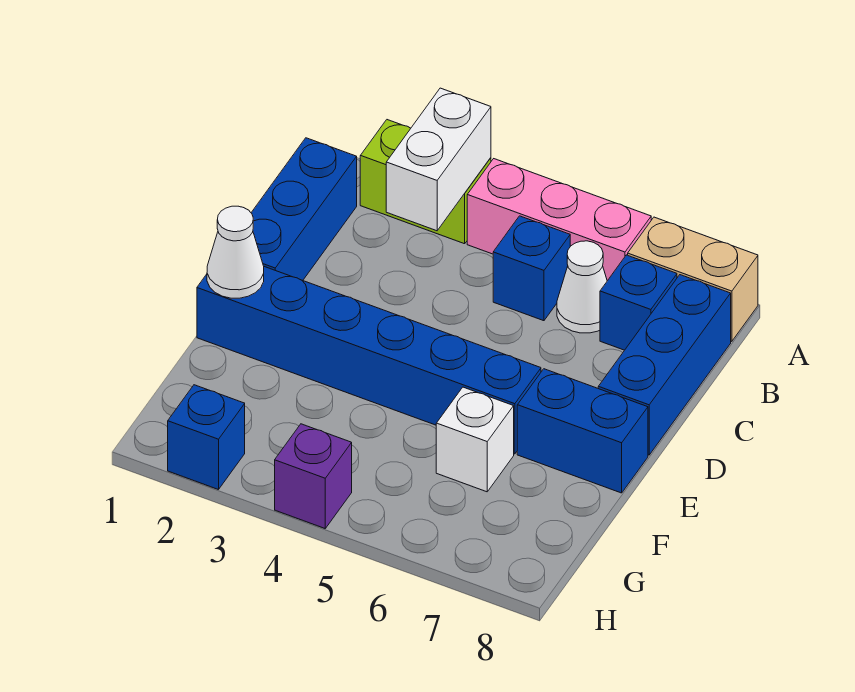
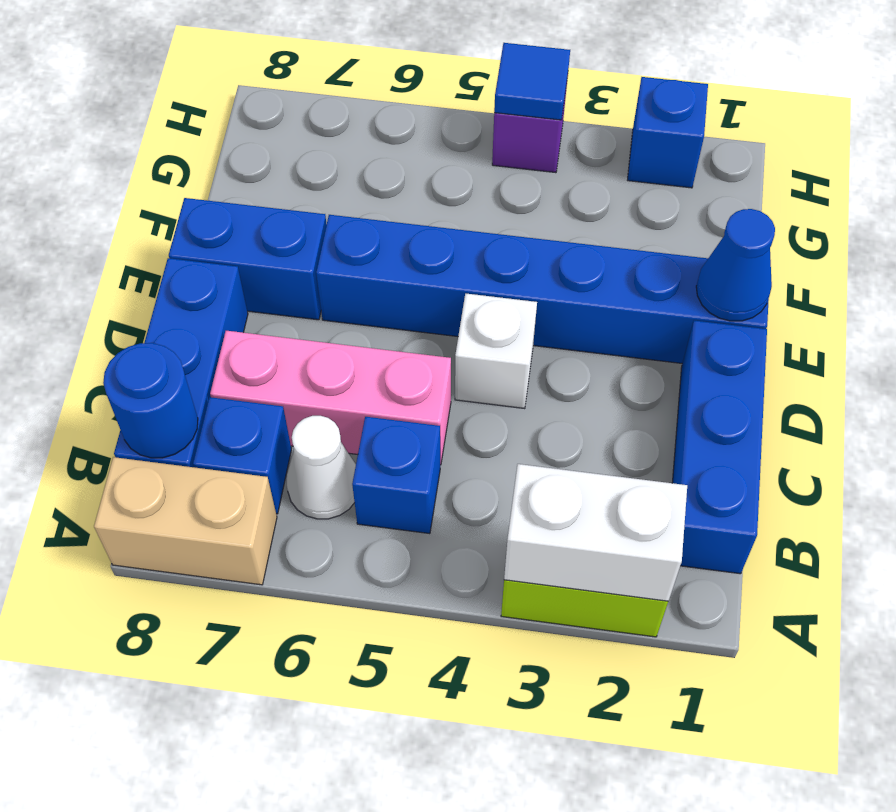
white 1x2 brick [386,88,491,231] -> white 1x2 brick turned to [504,464,687,601]
pink 1x3 brick [467,159,651,281] -> pink 1x3 brick moved to [210,331,451,465]
none -> blue 1x1 round brick [103,343,198,458]
white 1x1 cone [207,206,264,298] -> blue 1x1 cone [696,209,775,321]
white 1x1 brick [436,387,514,492] -> white 1x1 brick moved to [455,294,537,409]
none -> blue 1x1 tile [494,43,570,120]

